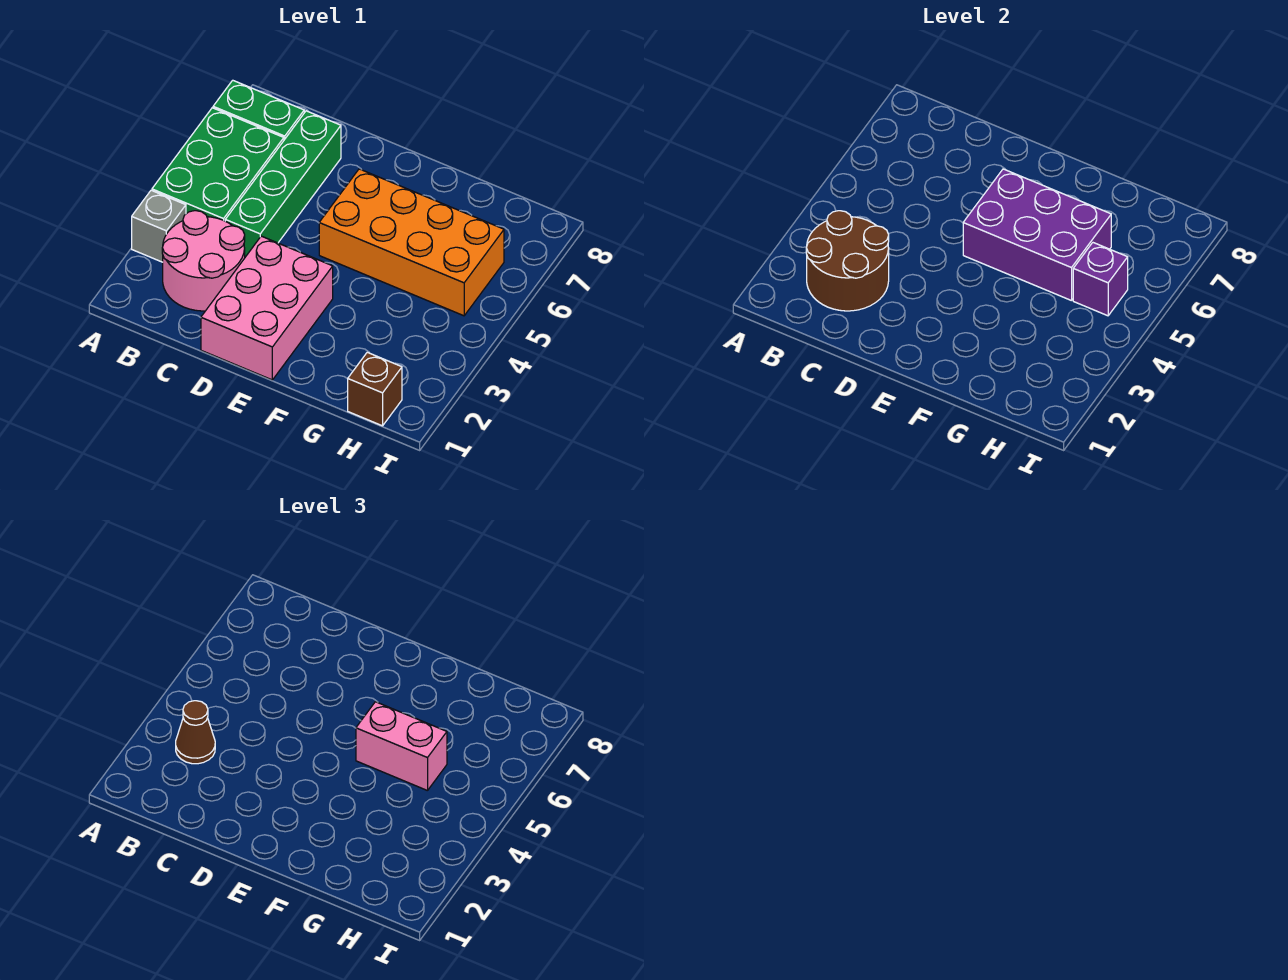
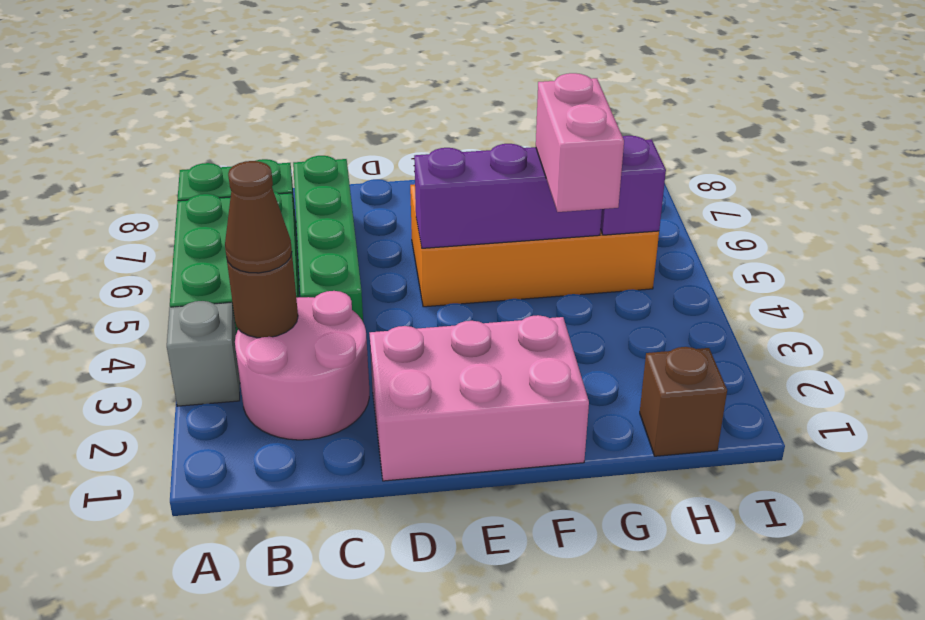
brown 2x2 round brick [806,211,889,311] -> brown 1x1 round brick [227,253,298,338]
pink 2x3 brick [201,236,333,380] -> pink 2x3 brick turned to [369,315,589,481]
purple 2x3 brick [963,169,1111,301] -> purple 1x3 brick [414,144,602,248]
pink 1x2 brick [356,702,447,791] -> pink 1x2 brick turned to [536,73,624,212]

